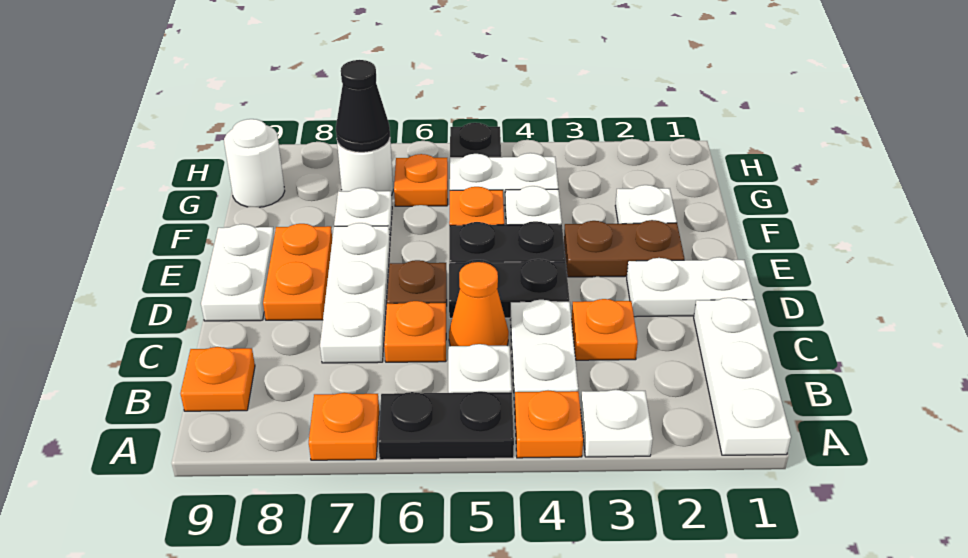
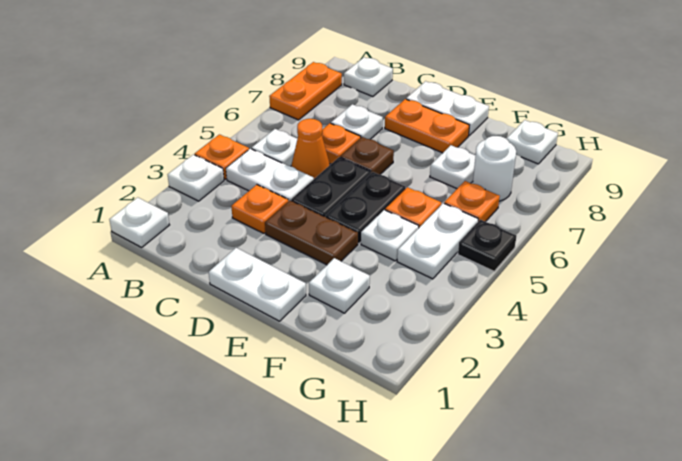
white 1x3 plate [694,298,791,455] -> white 1x1 plate [109,197,169,247]
black 1x2 plate [378,391,514,460] -> none
orange 1x1 plate [309,393,379,460] -> orange 1x2 plate [269,62,342,120]
orange 1x1 plate [180,347,255,411] -> white 1x1 plate [344,57,393,97]
white 1x3 plate [320,223,390,363] -> white 1x1 plate [331,104,383,139]
white 1x2 plate [627,257,754,317] -> white 1x2 plate turned to [209,248,306,321]
brown 1x2 plate [564,220,684,277] -> brown 1x2 plate turned to [265,200,358,265]
black 1x1 cone [336,60,390,152] -> none
white 1x1 round brick [224,119,285,207] -> white 1x1 plate [507,120,558,164]

